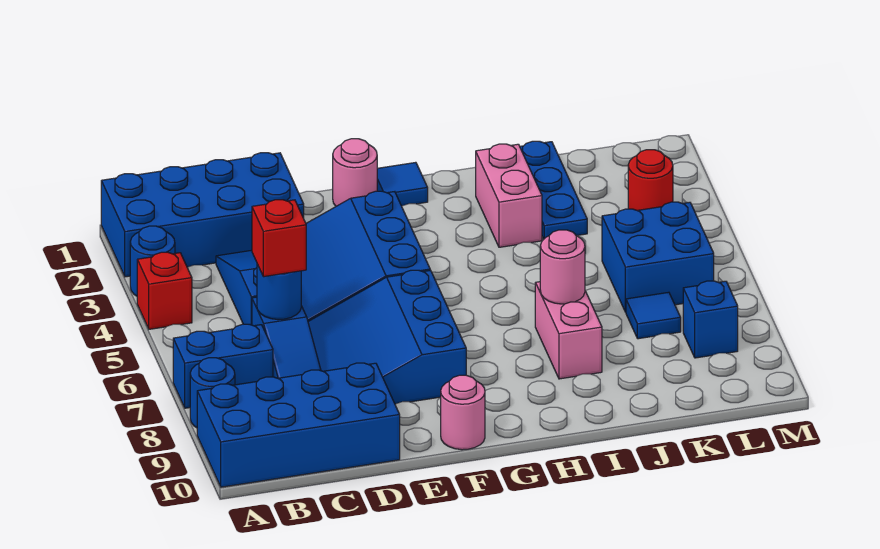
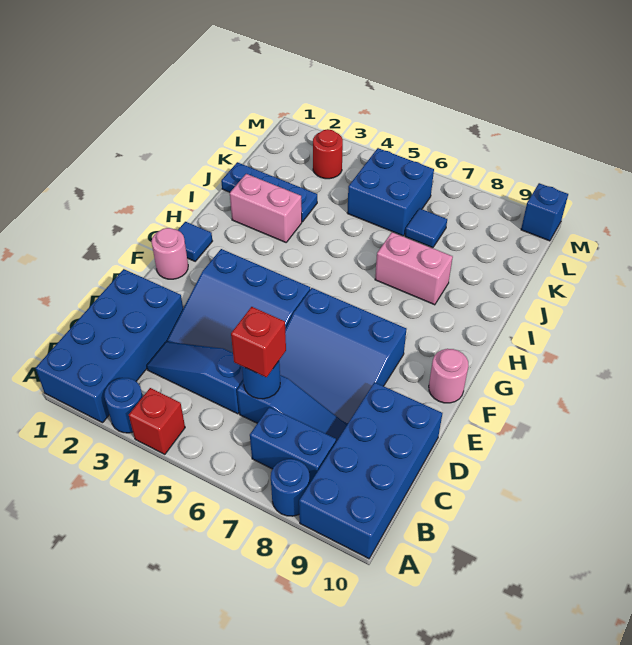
blue 1x2 brick [173,324,273,408] -> blue 1x2 brick turned to [250,407,336,482]
pink 1x1 round brick [540,230,585,304] -> none
blue 1x1 brick [683,281,738,358] -> blue 1x1 brick moved to [521,183,568,241]

